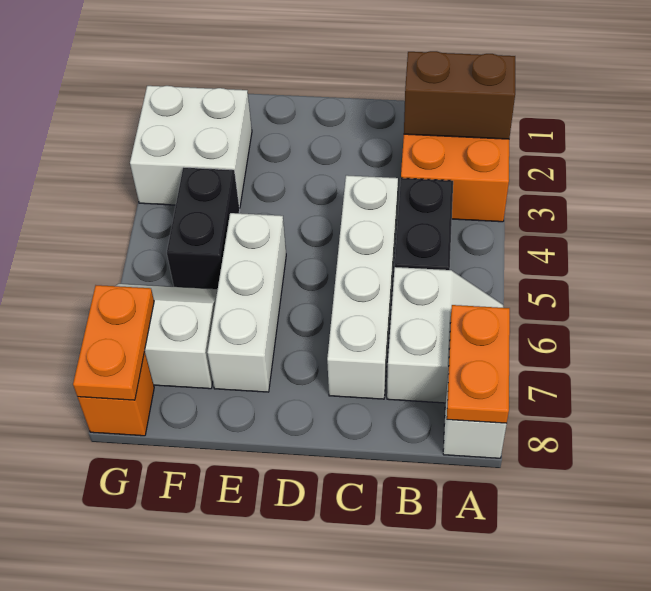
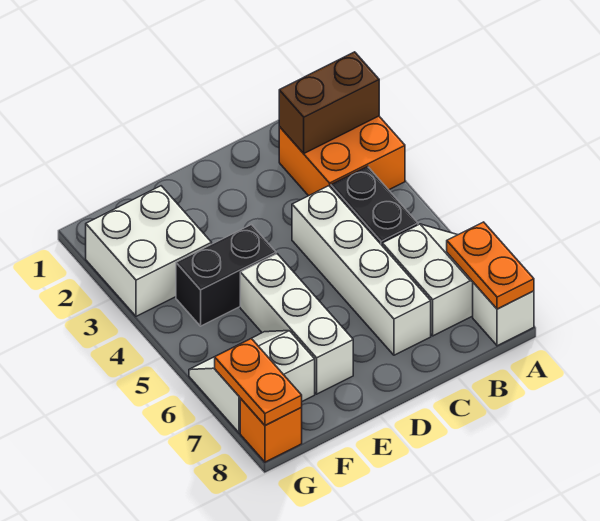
black 1x2 brick [167,167,240,289] -> black 1x2 brick turned to [176,225,276,326]

